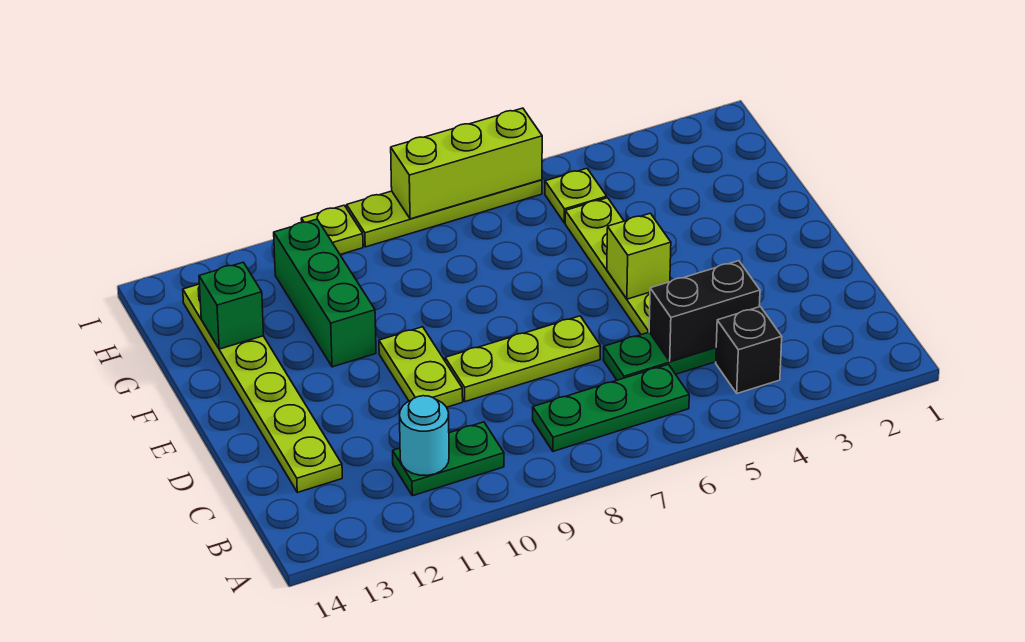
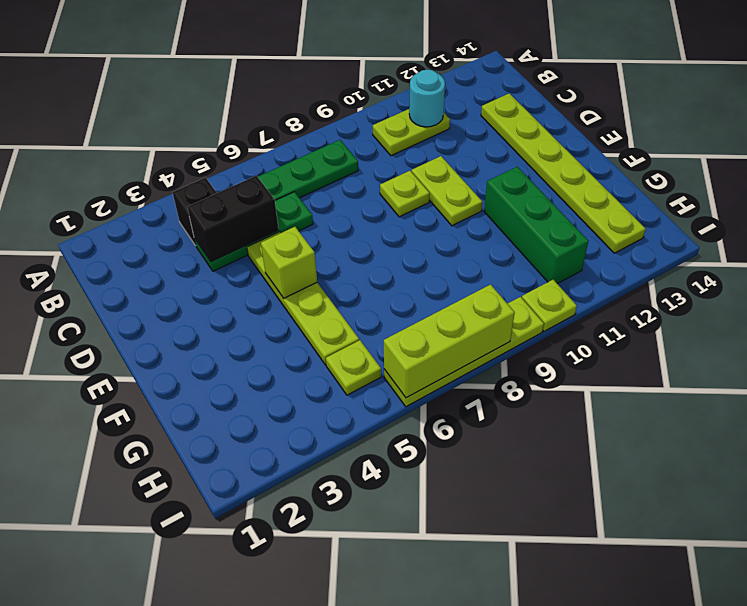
green 1x2 plate [393,422,504,496] -> lime 1x2 plate [373,109,450,156]
lime 1x3 plate [445,316,600,402] -> lime 1x1 plate [380,171,430,217]
green 1x1 brick [199,262,264,349] -> none

